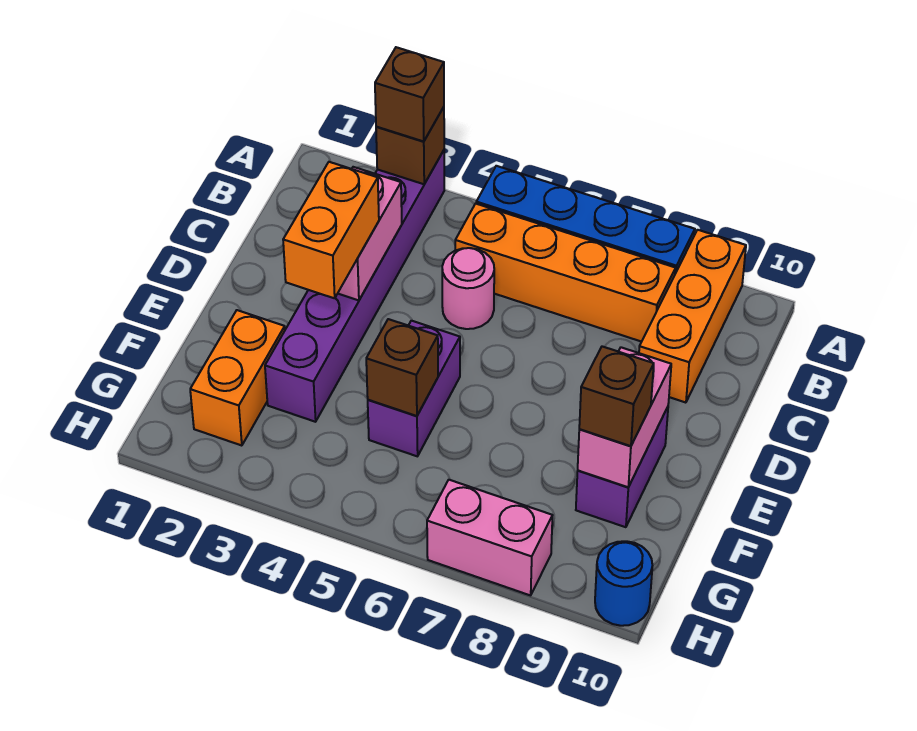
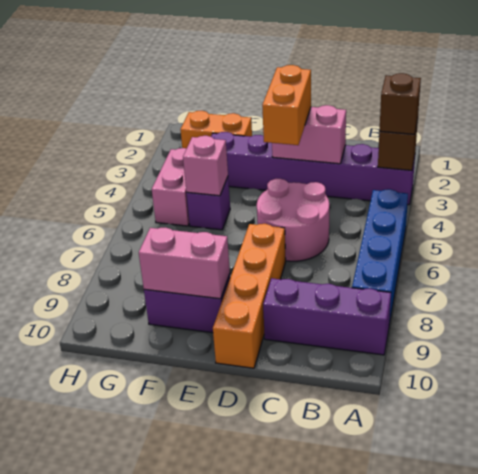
orange 1x3 brick [639,230,746,403] -> purple 1x3 brick [263,278,391,355]
orange 1x4 brick [455,204,676,342] -> orange 1x4 brick moved to [213,224,286,368]
pink 1x1 round brick [442,248,494,329] -> pink 2x2 round brick [257,179,329,261]
orange 1x2 brick [283,162,379,298] -> orange 1x2 brick turned to [262,65,311,145]
purple 1x2 brick [368,321,460,456] -> purple 1x1 brick [186,177,230,230]
brown 1x1 brick [366,319,438,416] -> pink 1x1 brick [183,136,228,196]
brown 1x1 brick [579,346,654,446] -> none
pink 1x2 brick [427,480,552,595] -> pink 1x2 brick moved to [152,148,189,226]
blue 1x1 round brick [595,541,652,626] -> none

